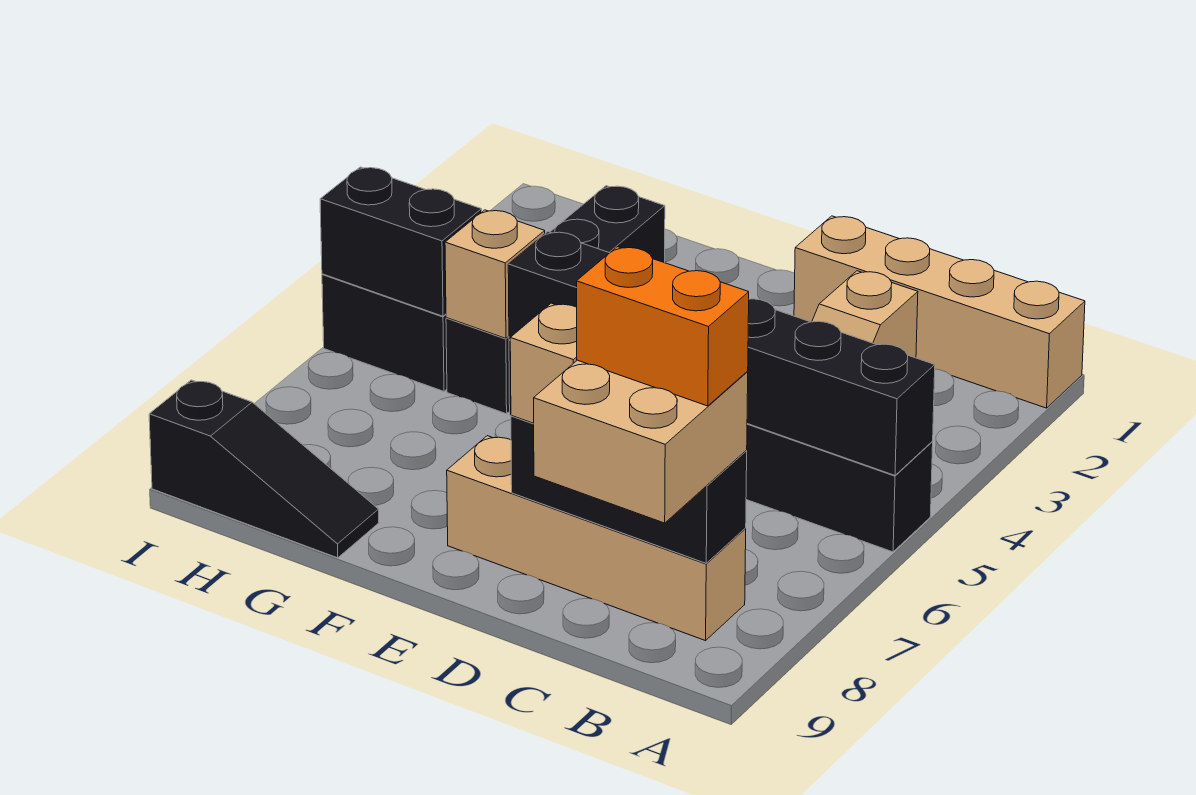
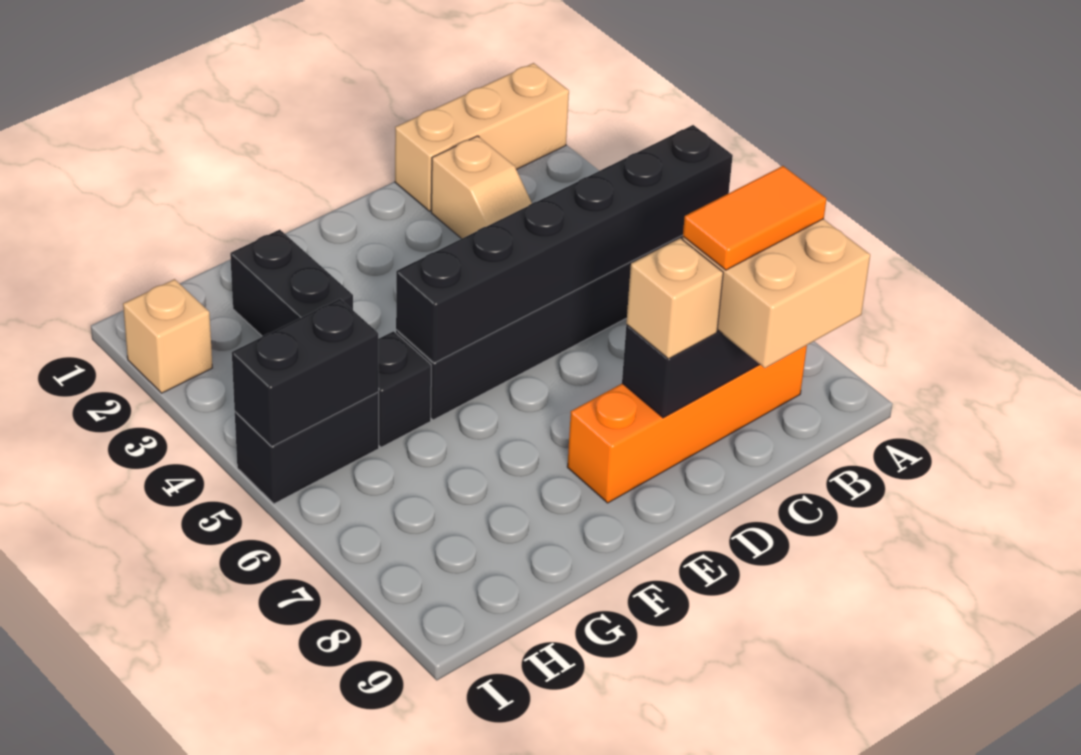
tan 1x4 brick [794,216,1085,408] -> tan 1x3 brick [395,63,569,211]
tan 1x4 brick [447,436,746,641] -> orange 1x4 brick [567,345,807,503]
orange 1x2 brick [577,247,749,406] -> orange 1x2 tile [683,166,826,270]
tan 1x1 brick [445,210,545,338] -> tan 1x1 brick moved to [123,279,212,393]
black 1x3 slope [149,380,379,558] -> none

